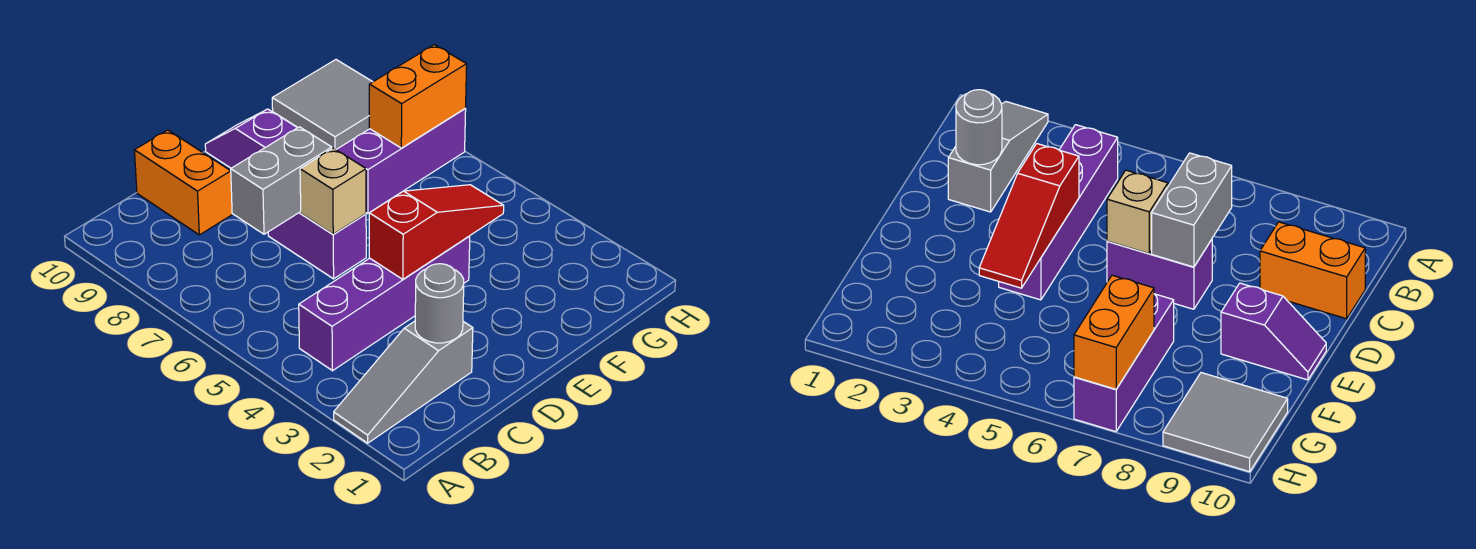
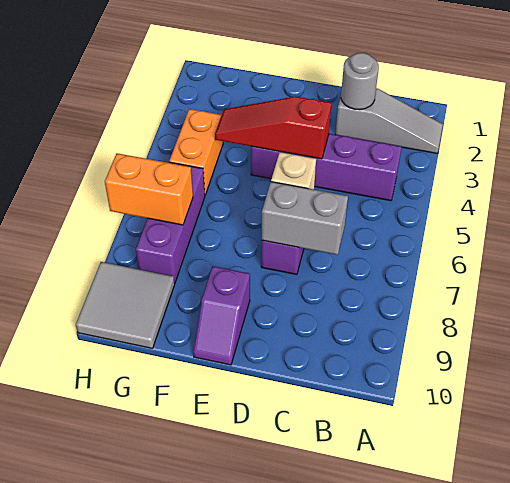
orange 1x2 brick [135,130,232,235] -> orange 1x2 brick moved to [169,109,223,195]
purple 1x3 brick [336,109,466,213] -> purple 1x3 brick turned to [136,162,205,283]

